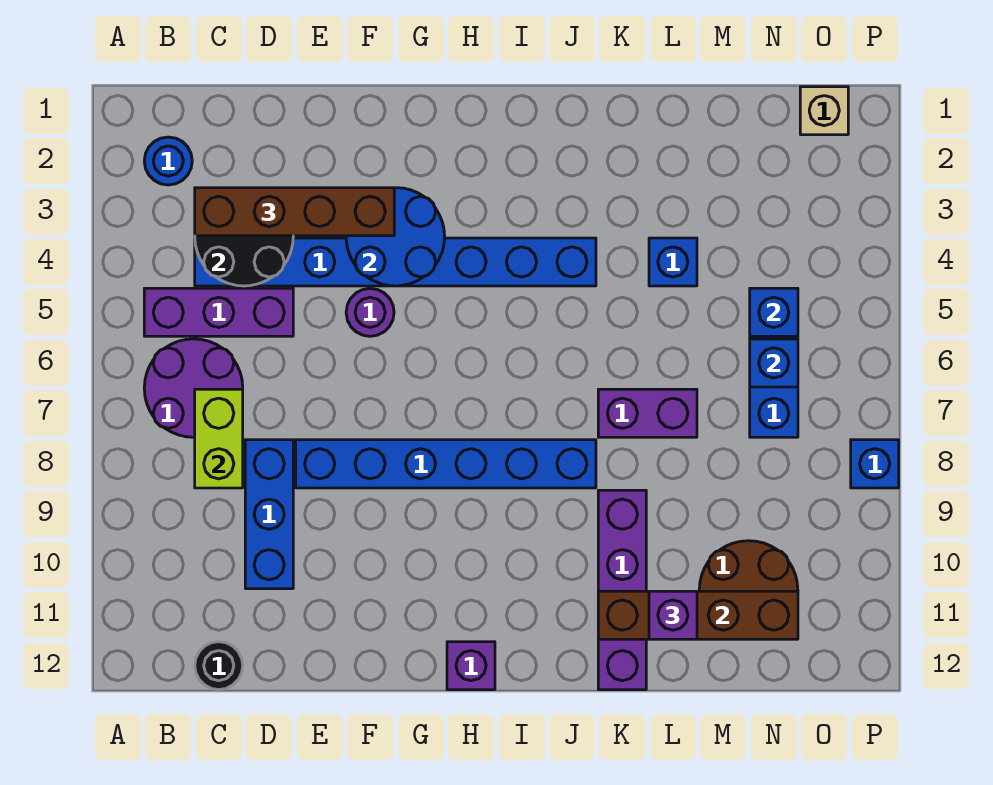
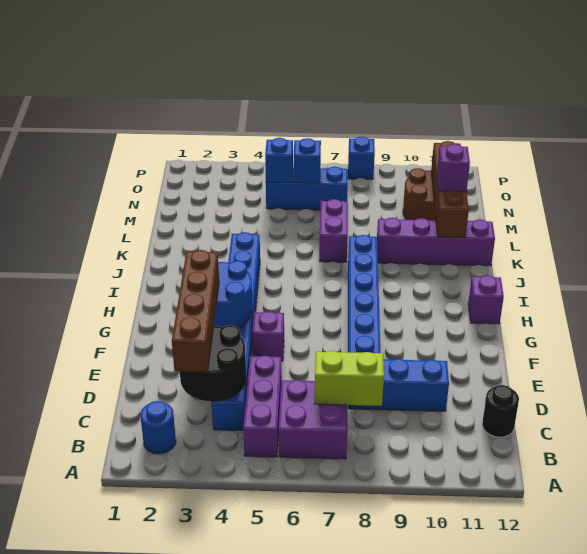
purple 2x2 round brick [144,339,243,437] -> purple 2x2 brick [279,380,347,459]
purple 1x1 round brick [346,288,394,336] -> purple 1x1 brick [252,311,284,361]
blue 1x1 brick [649,238,697,286] -> none
tan 1x1 brick [800,87,848,135] -> none

